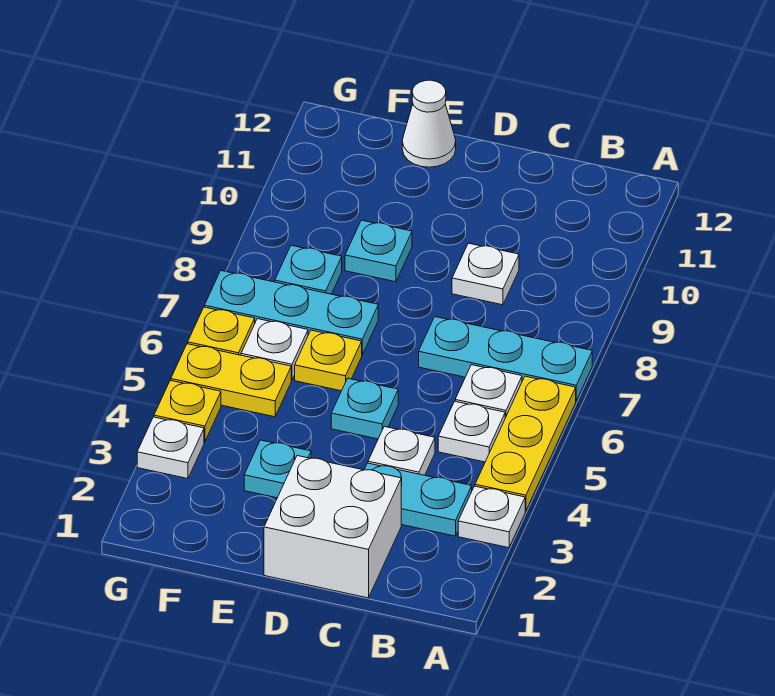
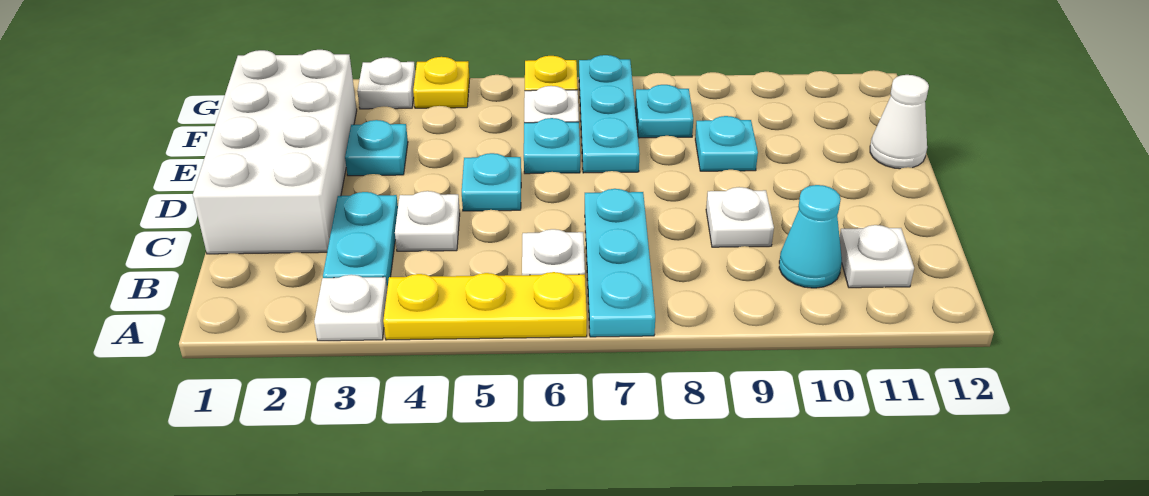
white 1x1 plate [438,401,505,462] -> white 1x1 plate moved to [840,225,914,288]
none -> cyan 1x1 cone [779,185,842,288]
white 2x2 brick [264,456,401,598] -> white 2x4 brick [193,50,357,254]
yellow 1x1 plate [295,330,362,391] -> cyan 1x1 plate [524,118,580,174]
yellow 1x2 plate [171,344,291,417] -> none

